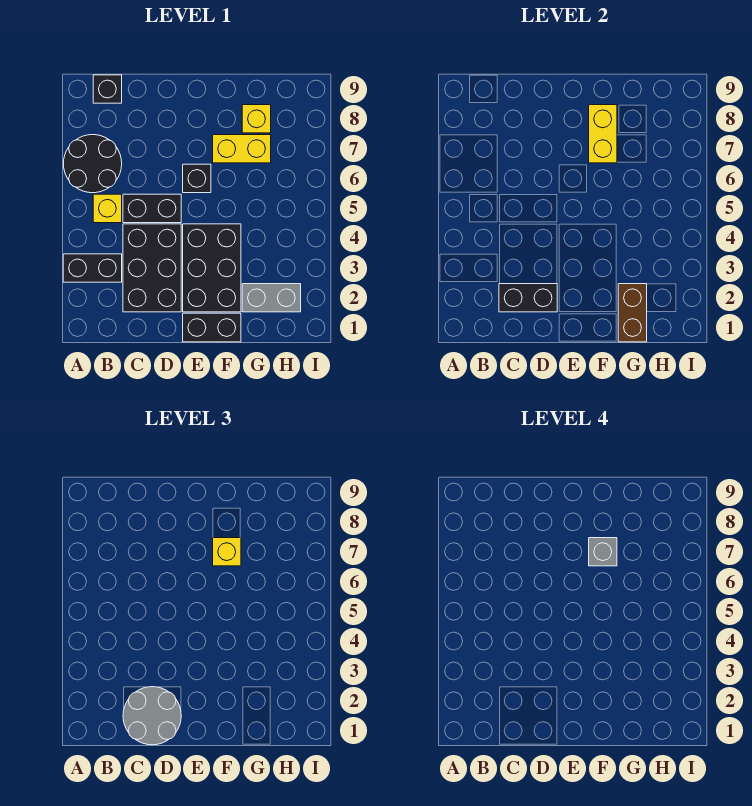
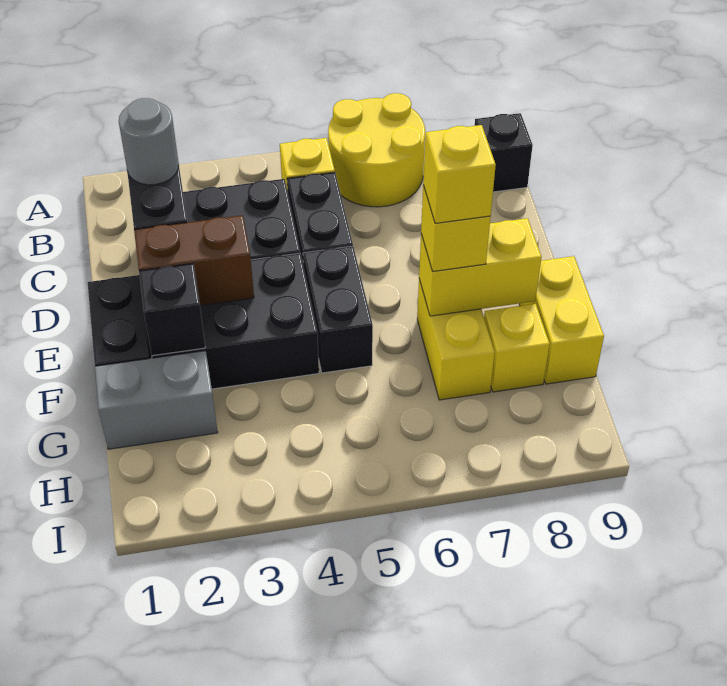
black 1x2 brick [63,254,122,282] -> black 1x2 brick moved to [303,246,373,373]
black 2x2 round brick [63,135,122,193] -> yellow 2x2 round brick [328,93,425,207]
grey 2x2 round brick [123,687,181,745] -> grey 1x1 round brick [119,98,179,185]
black 1x1 brick [183,164,211,193] -> black 1x1 brick moved to [139,264,206,356]
grey 1x1 brick [589,538,617,566] -> yellow 1x1 brick [423,125,496,223]
none -> yellow 1x2 brick [519,256,604,384]
brown 1x2 brick [618,284,647,342] -> brown 1x2 brick moved to [134,215,254,306]
grey 1x2 brick [242,284,301,312] -> grey 1x2 brick turned to [95,351,218,449]

